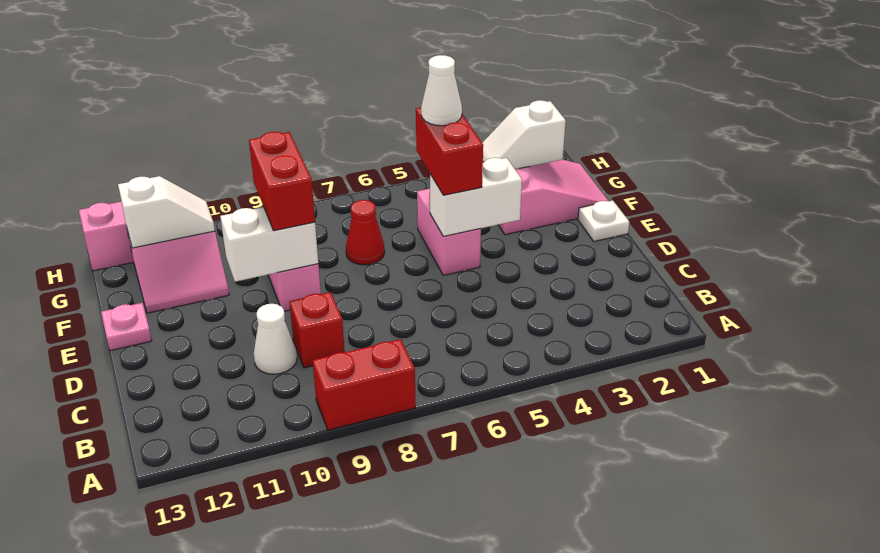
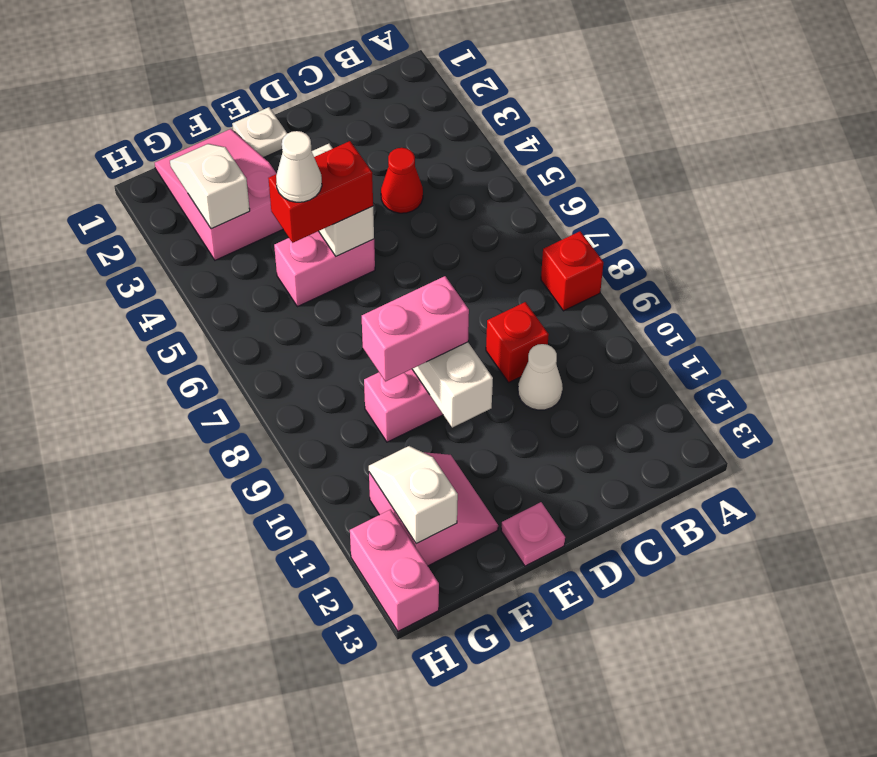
red 1x2 brick [313,339,416,430] -> red 1x1 brick [541,231,603,311]
red 1x2 brick [249,132,315,231] -> pink 1x2 brick [362,276,469,382]
red 1x1 cone [346,200,385,265] -> red 1x1 cone moved to [381,148,423,213]
white 1x2 slope [483,100,566,169] -> white 1x2 slope turned to [170,144,250,229]

